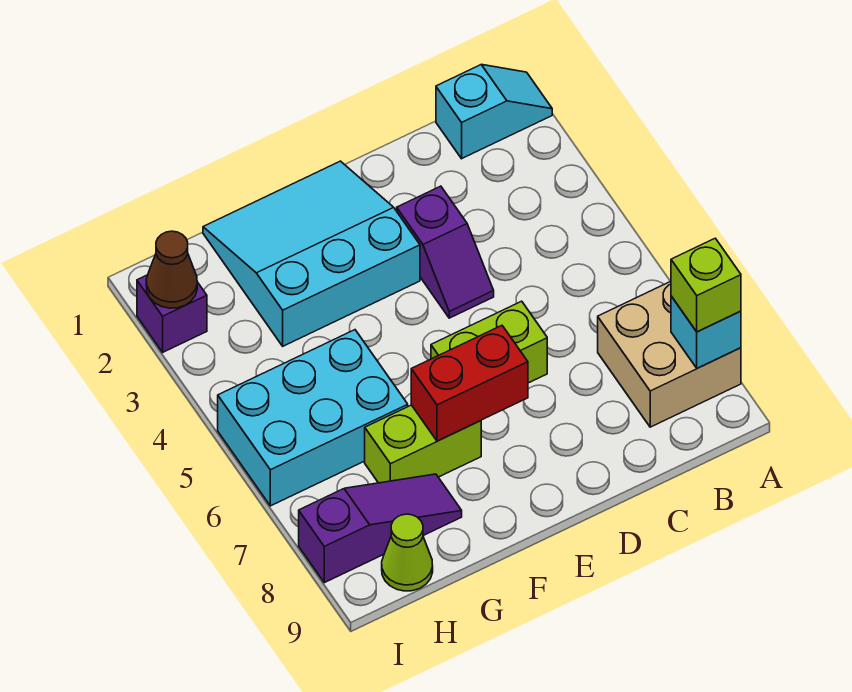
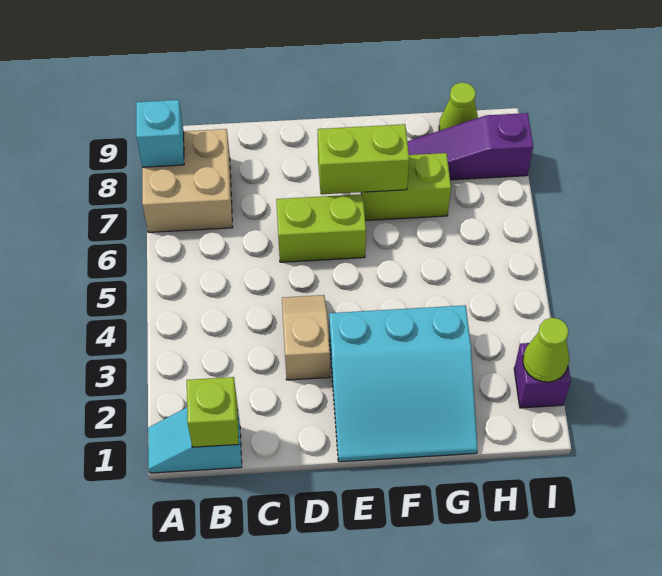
lime 1x1 brick [671,238,741,332] -> lime 1x1 brick moved to [187,377,239,447]
purple 1x2 slope [397,186,494,318] -> tan 1x2 slope [282,295,330,380]
red 1x2 brick [411,326,528,441] -> lime 1x2 brick [318,124,409,194]
cyan 2x3 brick [218,330,408,506] -> none
brown 1x1 cone [146,231,197,308] -> lime 1x1 cone [523,318,569,382]

